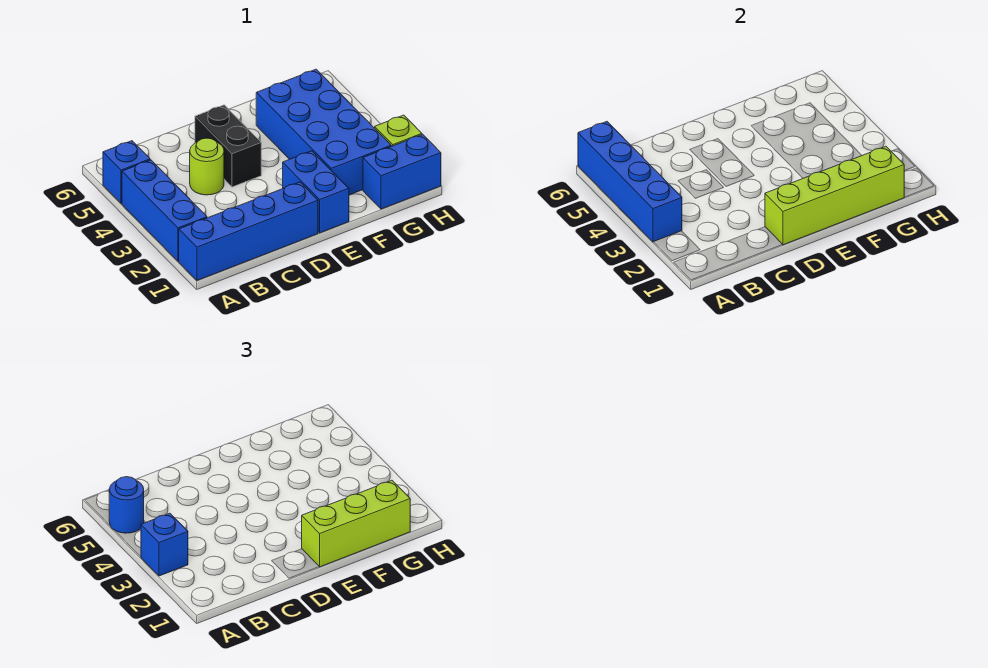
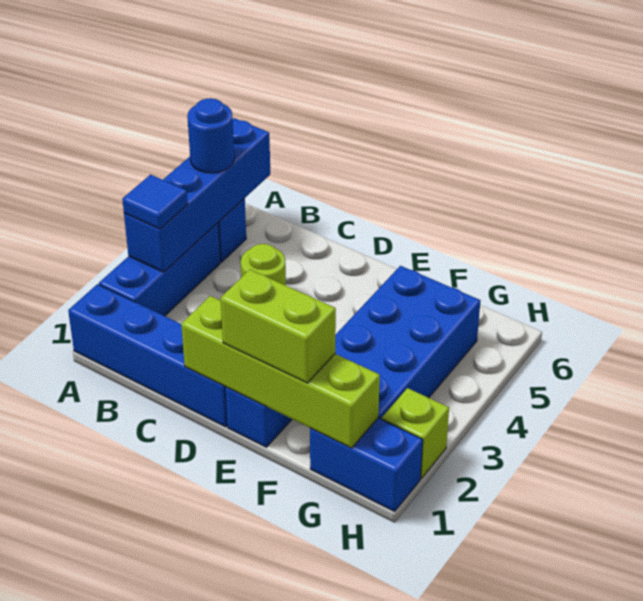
blue 1x1 brick [141,513,188,576] -> blue 1x1 tile [122,175,188,229]
black 1x2 brick [195,105,261,187] -> none
lime 1x3 brick [302,480,410,567] -> lime 1x2 brick [220,270,336,383]

